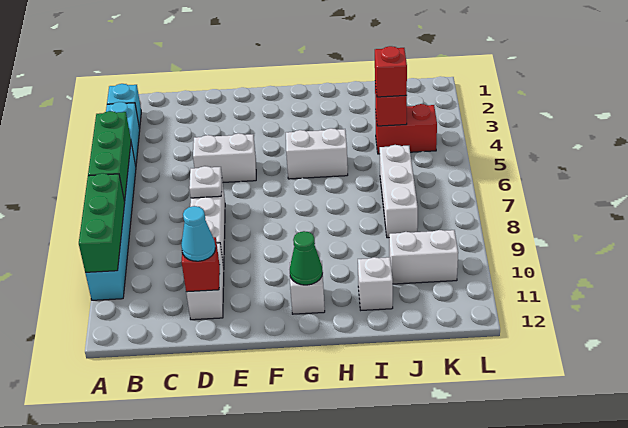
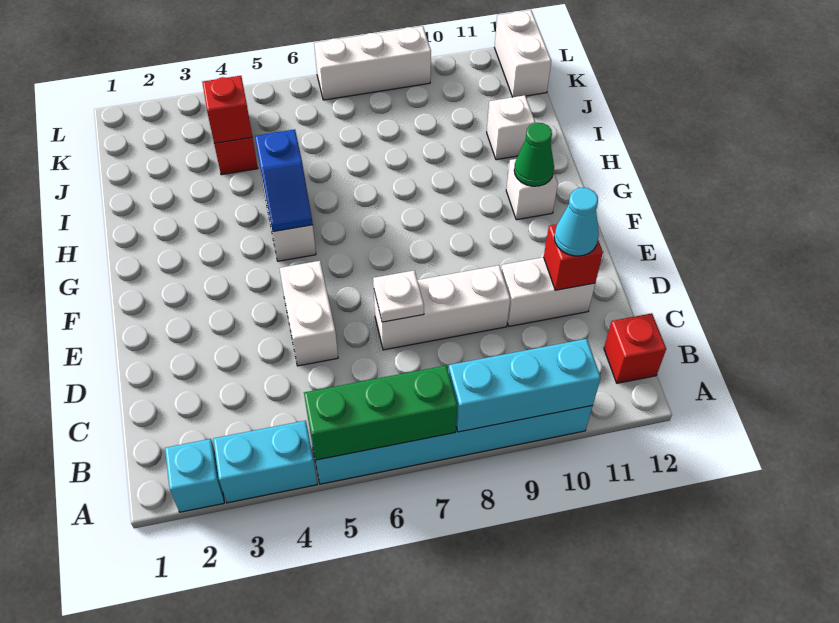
green 1x3 brick [79,173,125,273] -> cyan 1x3 brick [448,339,601,432]
none -> blue 1x2 slope [255,129,313,232]
red 1x1 brick [375,46,407,97] -> red 1x1 brick moved to [604,313,666,383]
white 1x3 brick [380,145,418,238] -> white 1x3 brick moved to [314,26,431,100]
white 1x2 brick [389,230,458,284] -> white 1x2 brick moved to [495,10,551,97]

